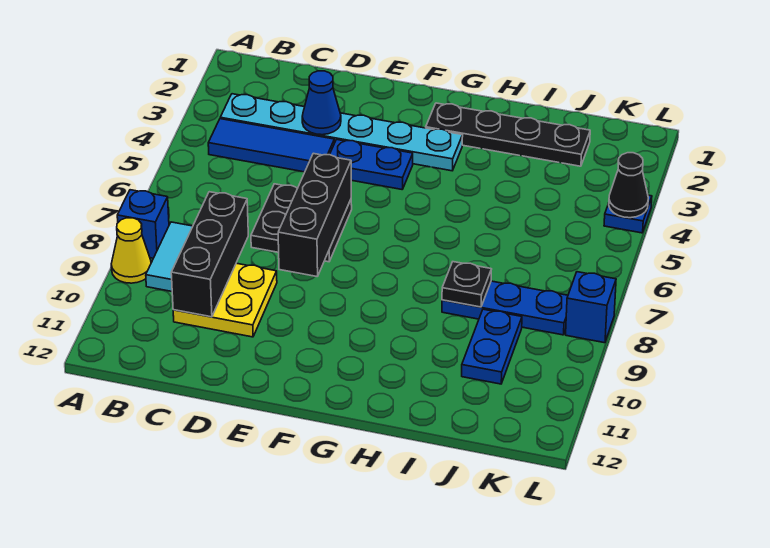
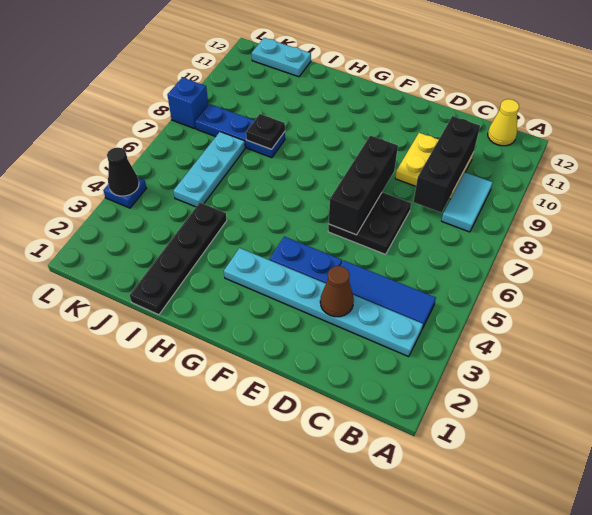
blue 1x1 brick [117,190,169,258] -> none
yellow 1x1 cone [111,218,151,283] -> yellow 1x1 cone moved to [488,99,519,146]
blue 1x1 cone [302,71,341,135] -> brown 1x1 cone [320,266,354,317]
black 1x4 plate [426,103,590,166] -> black 1x4 plate turned to [130,203,227,315]
none -> cyan 1x3 plate [174,132,245,207]
blue 1x2 plate [462,309,522,384] -> none
none -> cyan 1x2 plate [252,38,311,77]

